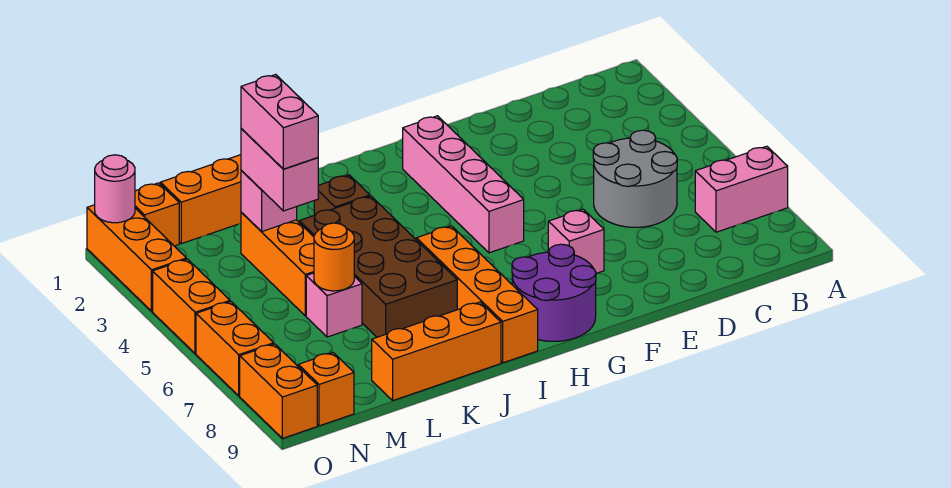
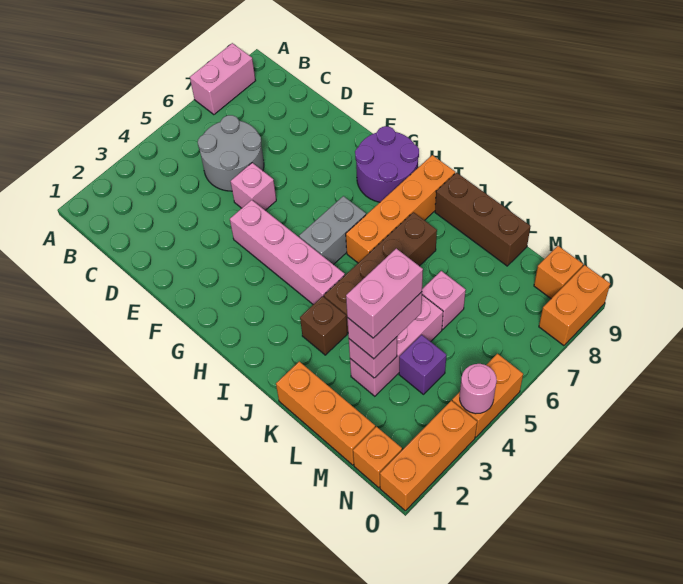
pink 1x2 brick [695,146,788,232] -> pink 1x2 brick turned to [190,43,256,115]
pink 1x1 brick [548,209,604,274] -> pink 1x1 brick moved to [230,163,276,210]
pink 1x4 brick [403,116,524,253] -> pink 1x4 brick turned to [230,200,345,305]
none -> grey 1x2 brick [299,196,366,265]
brown 2x4 brick [299,196,457,337] -> brown 1x4 brick [324,212,437,333]
orange 1x3 brick [372,302,501,400] -> brown 1x3 brick [435,173,531,266]
orange 1x3 brick [241,212,314,316] -> pink 1x3 brick [350,295,443,396]
orange 1x1 round brick [314,223,354,291] -> none
none -> purple 1x1 brick [399,335,446,394]
pink 1x1 round brick [95,155,135,223] -> pink 1x1 round brick moved to [460,364,497,414]
orange 1x2 brick [196,302,274,396] -> none

